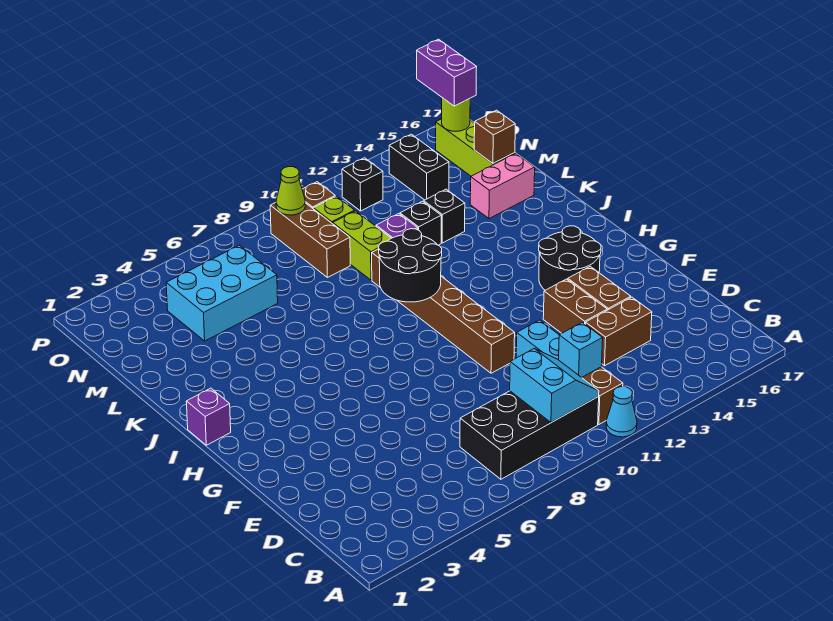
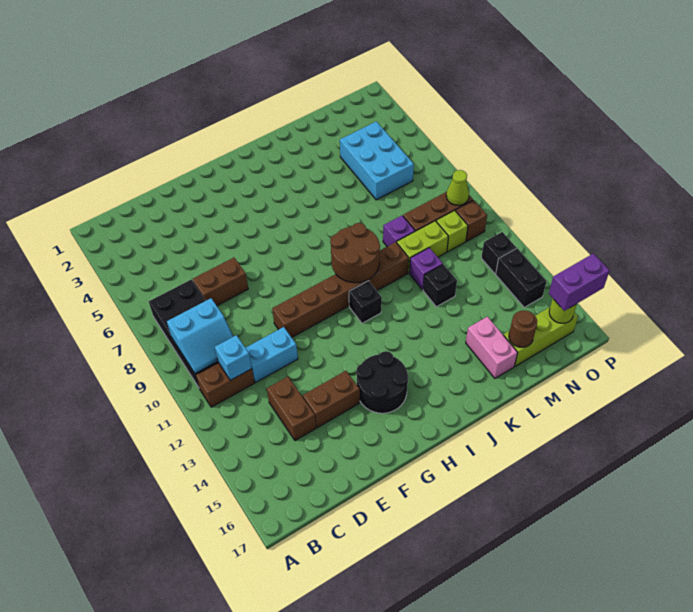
cyan 1x1 cone [606,387,637,437] -> none
brown 1x2 brick [543,279,607,333] -> brown 1x2 brick moved to [193,258,248,306]
purple 1x1 brick [186,388,231,445] -> purple 1x1 brick moved to [383,216,415,246]
black 2x2 round brick [379,229,442,302] -> brown 2x2 round brick [330,223,380,283]
black 1x1 brick [424,189,465,243] -> black 1x1 brick moved to [349,281,382,323]
brown 1x1 brick [474,110,515,163] -> brown 1x1 round brick [509,310,537,347]
black 1x2 brick [389,134,449,200] -> black 1x2 brick turned to [496,248,547,307]

